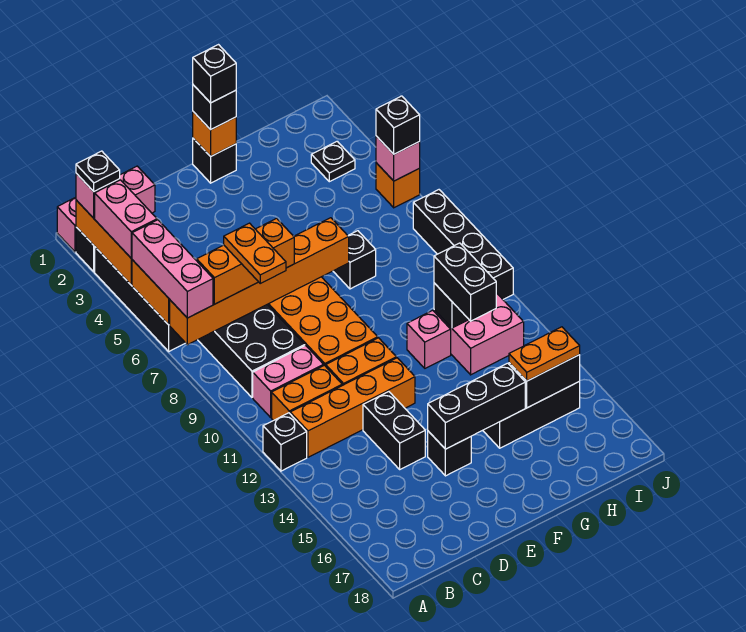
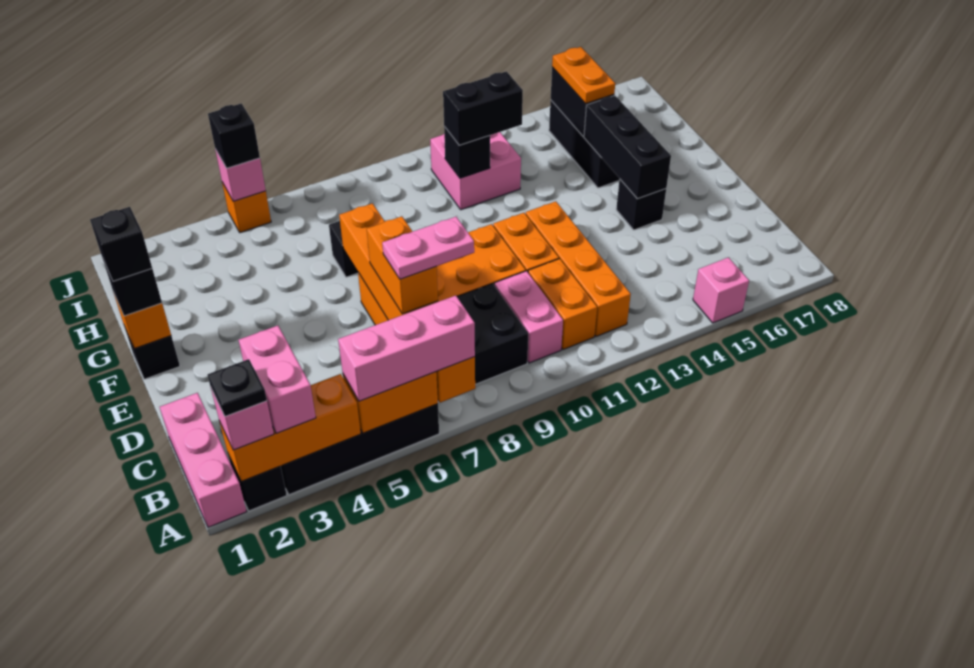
pink 1x2 brick [95,180,157,258] -> pink 1x2 brick turned to [239,326,316,434]
black 1x1 brick [263,413,307,471] -> none
orange 1x3 brick [197,218,294,304] -> orange 1x2 brick [367,216,438,314]
orange 1x2 plate [224,223,286,283] -> pink 1x2 plate [382,217,474,279]
black 1x2 brick [363,392,425,469] -> none
pink 1x1 brick [407,310,451,368] -> pink 1x1 brick moved to [693,257,749,323]
black 1x1 plate [311,141,355,182] -> none
black 1x4 brick [413,190,513,299] -> none

